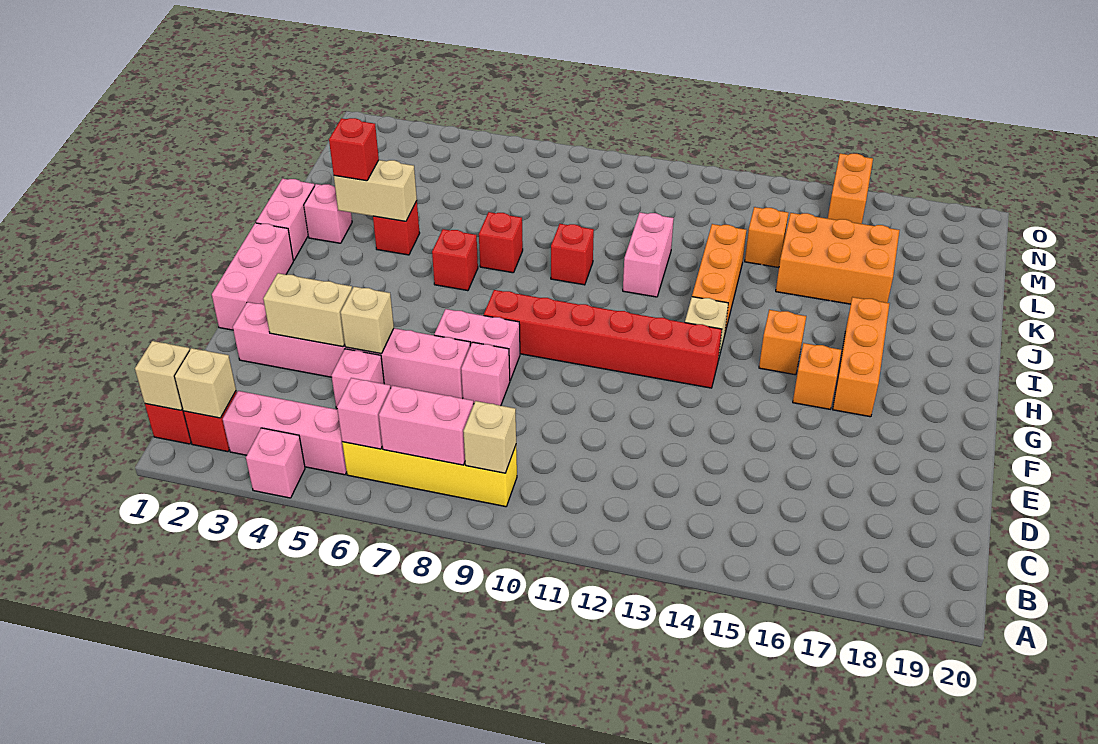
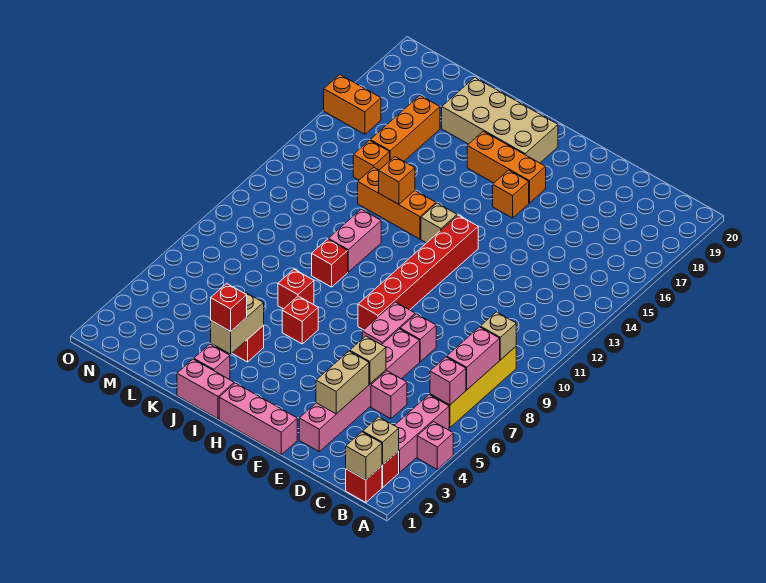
orange 1x1 brick [759,310,806,375] -> orange 1x1 brick moved to [379,157,415,204]
none -> tan 2x4 brick [442,77,558,163]
pink 1x2 brick [623,212,674,297] -> pink 1x2 brick turned to [328,209,381,272]
orange 2x3 brick [776,213,900,304] -> orange 1x3 brick [370,96,440,161]

